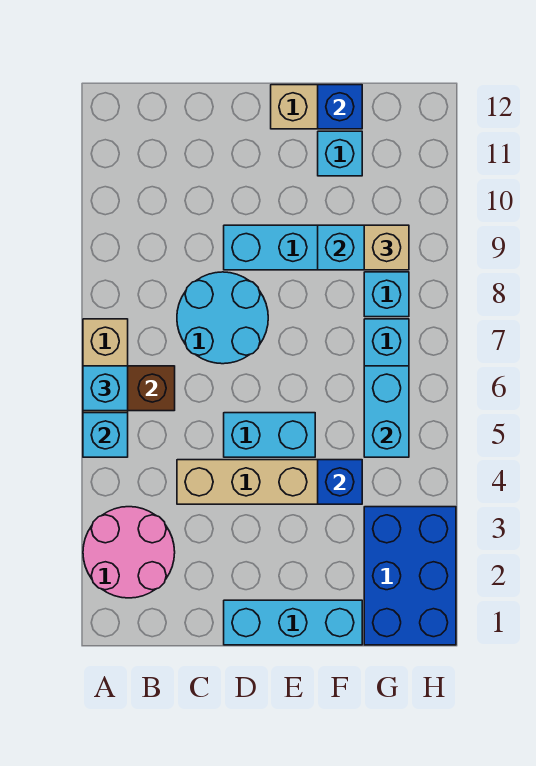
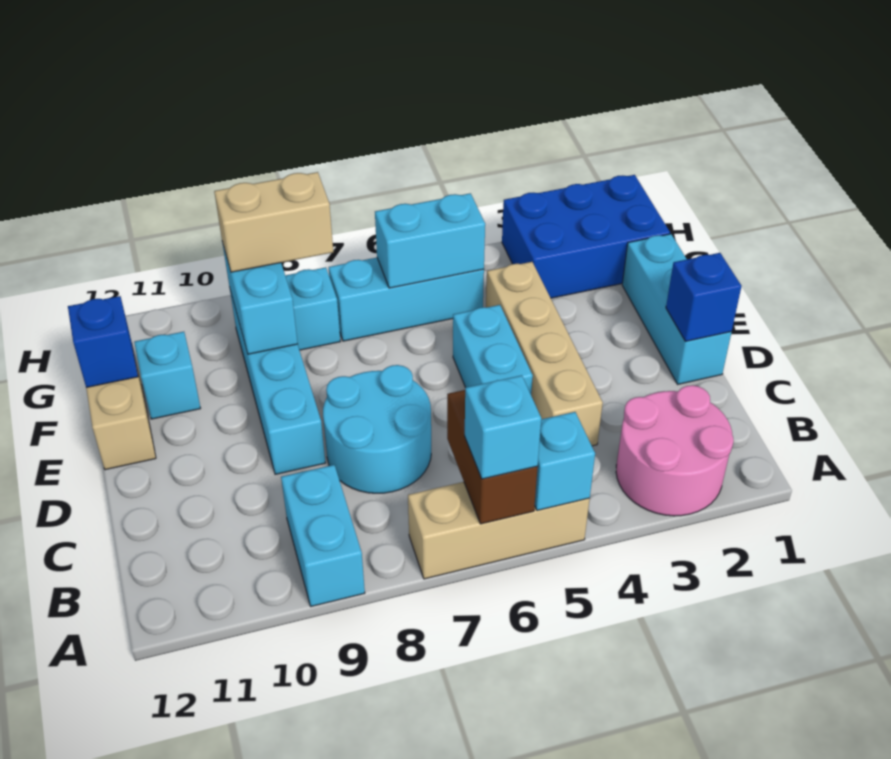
none -> cyan 1x2 brick [281,465,365,606]
blue 1x1 brick [318,460,362,504] -> blue 1x1 brick moved to [666,253,741,341]
tan 1x1 brick [364,225,409,270] -> tan 1x2 brick [214,172,333,272]

